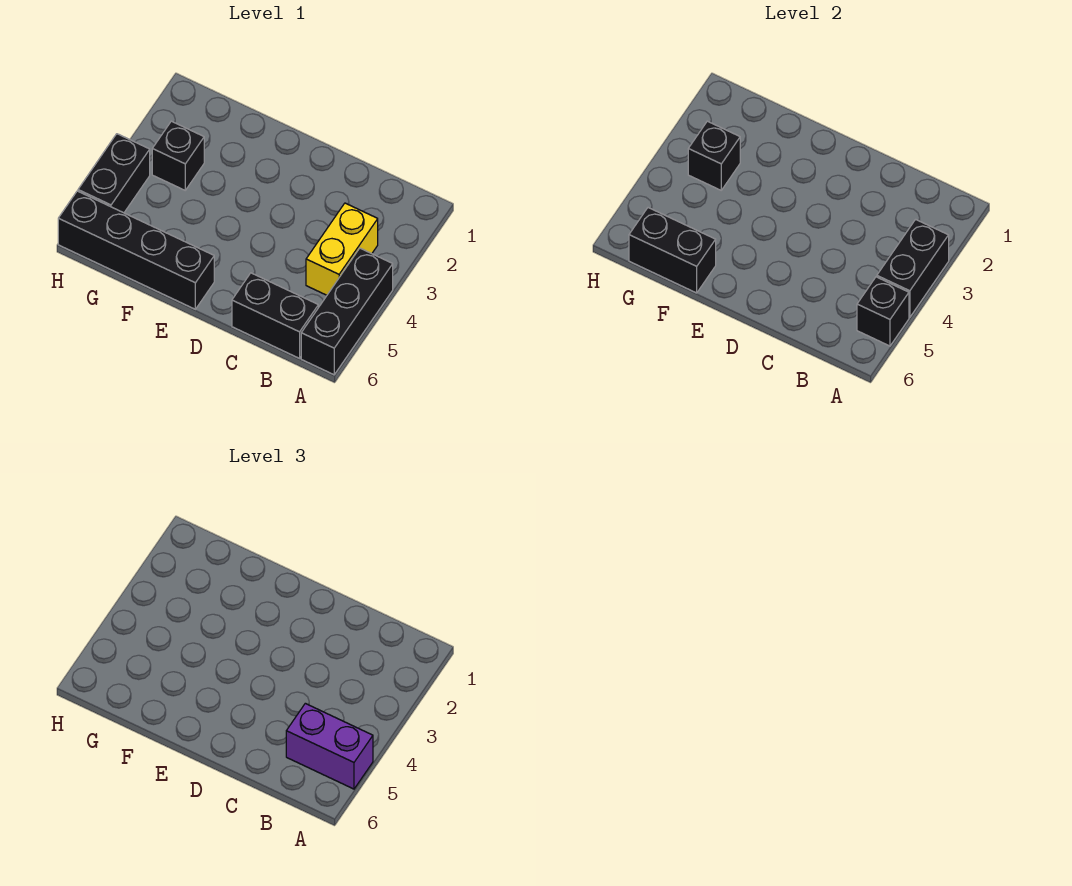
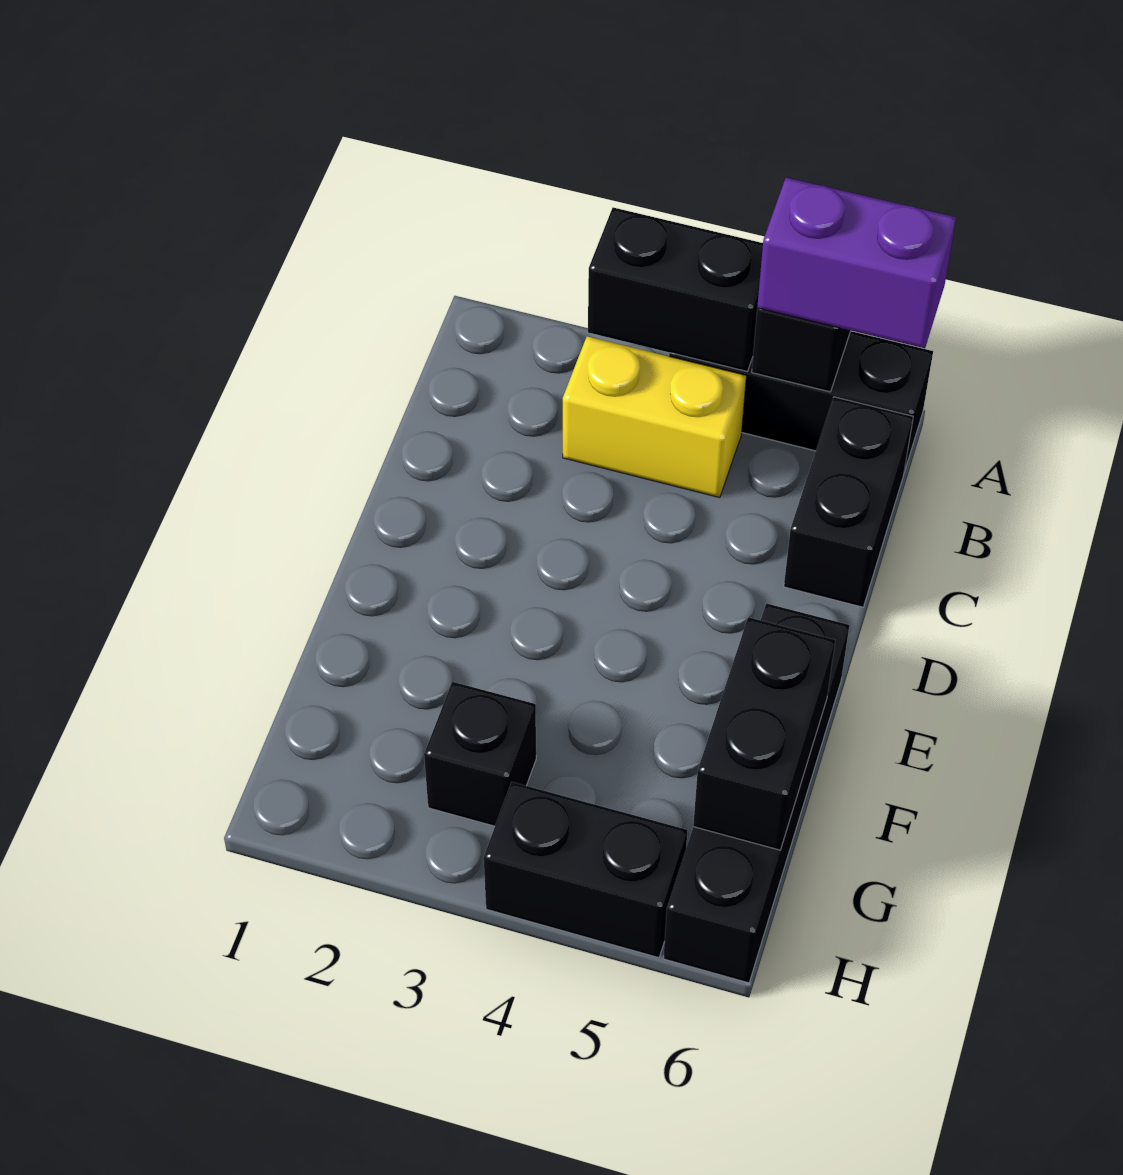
purple 1x2 brick [286,703,373,789] -> purple 1x2 brick turned to [757,178,956,348]
black 1x1 brick [688,121,740,190] -> none

